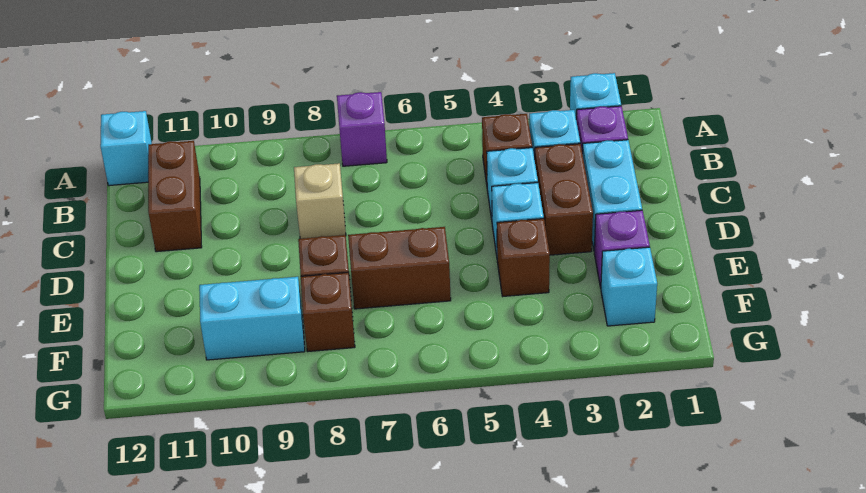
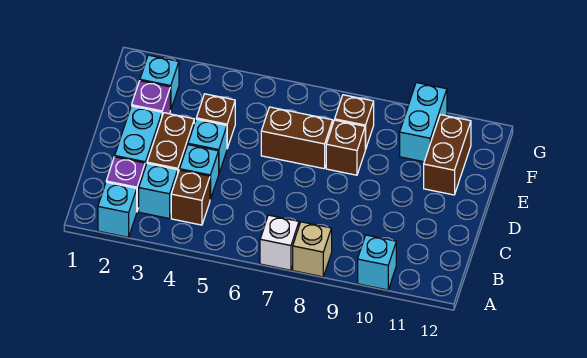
purple 1x1 brick [337,92,387,166] -> white 1x1 brick [260,215,299,270]
cyan 1x1 brick [100,111,152,186] -> cyan 1x1 brick moved to [358,235,396,290]
brown 1x2 brick [148,141,202,252] -> brown 1x2 brick moved to [424,115,471,195]
tan 1x1 brick [294,163,346,239] -> tan 1x1 brick moved to [293,222,332,277]
cyan 1x2 brick [199,277,305,360] -> cyan 1x2 brick turned to [400,83,447,162]

